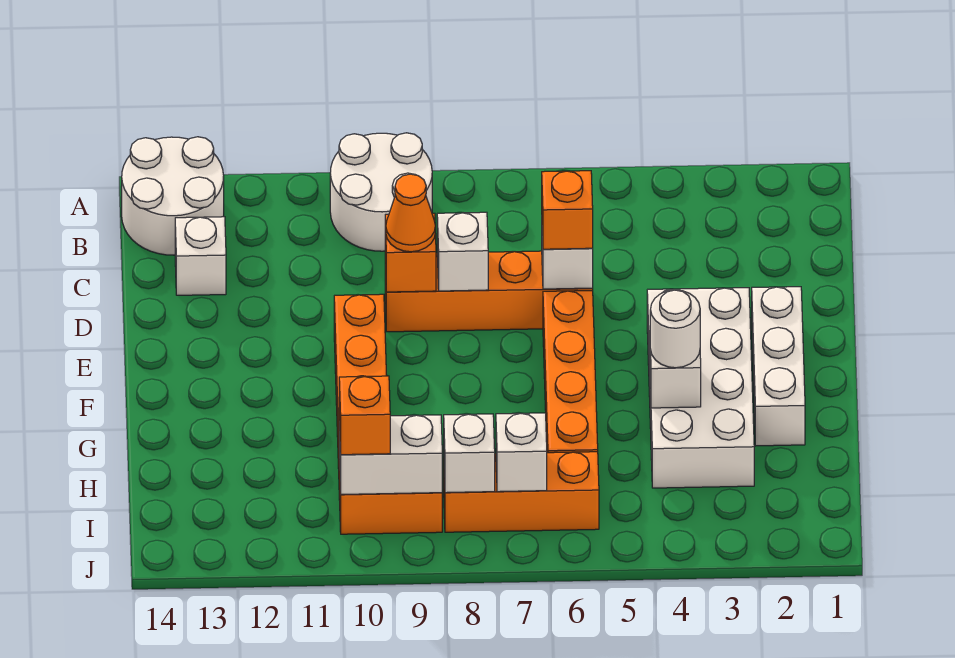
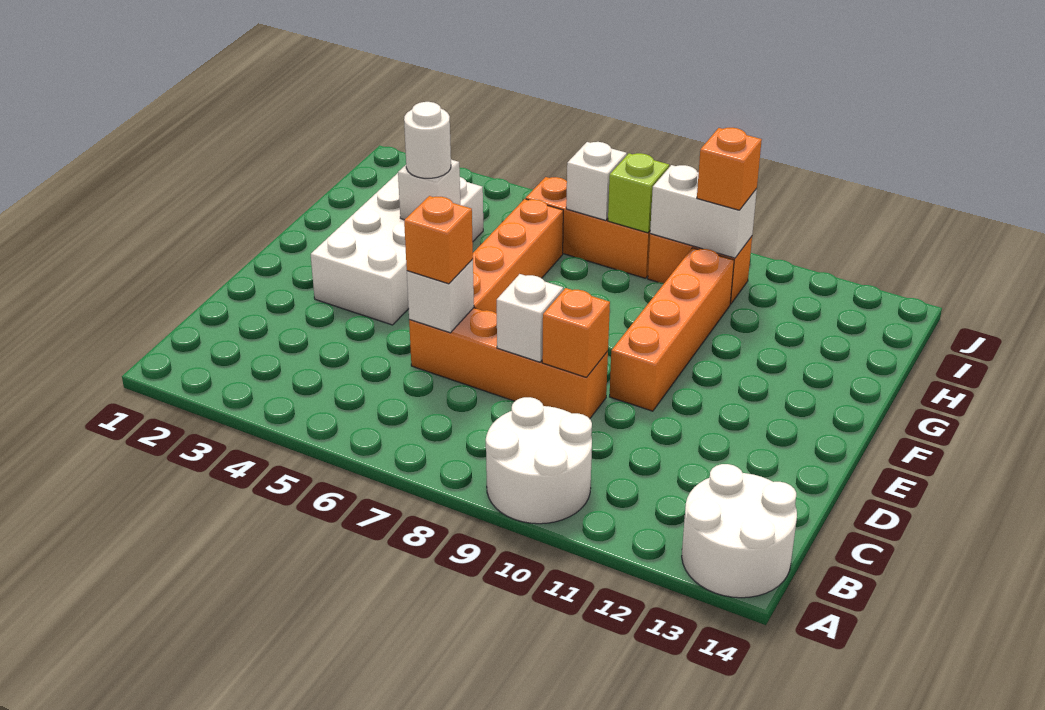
white 1x1 brick [175,217,226,295] -> none
orange 1x1 cone [386,174,435,252] -> none
white 1x3 brick [752,287,805,446] -> none
white 1x1 brick [444,414,495,493] -> lime 1x1 brick [608,153,669,233]

